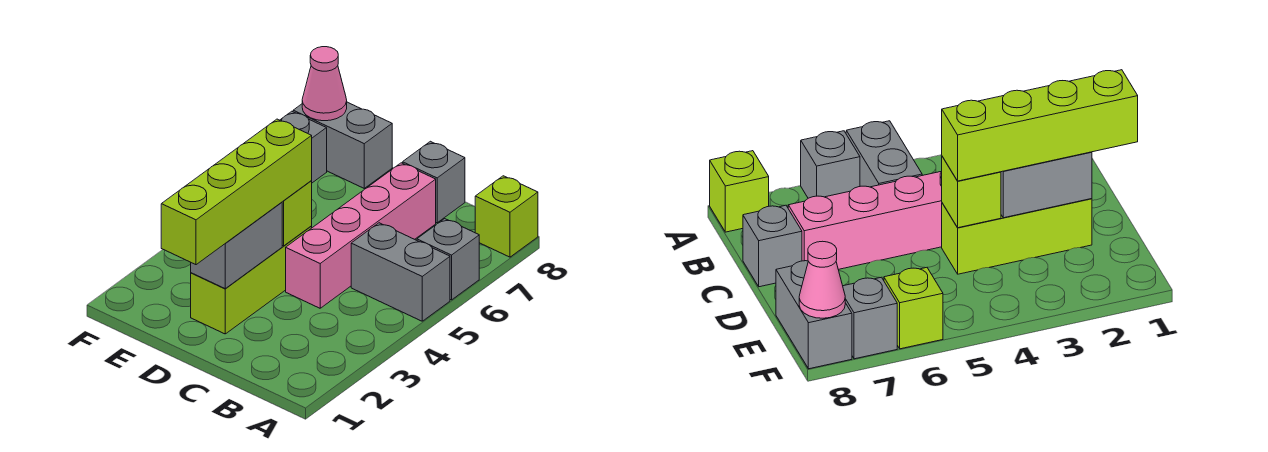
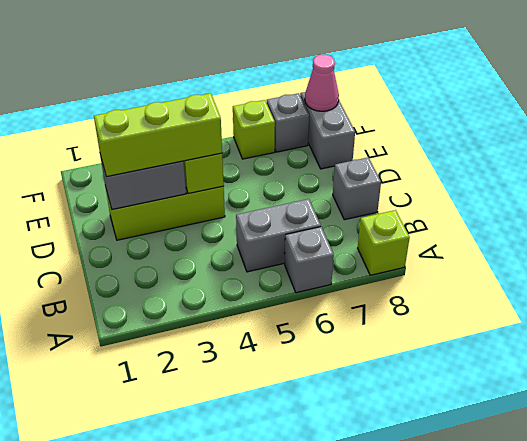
grey 1x2 brick [351,223,450,321] -> grey 1x2 brick turned to [236,199,321,272]
pink 1x4 brick [286,163,436,308] -> none
lime 1x4 brick [161,119,312,265] -> lime 1x3 brick [94,93,222,177]

